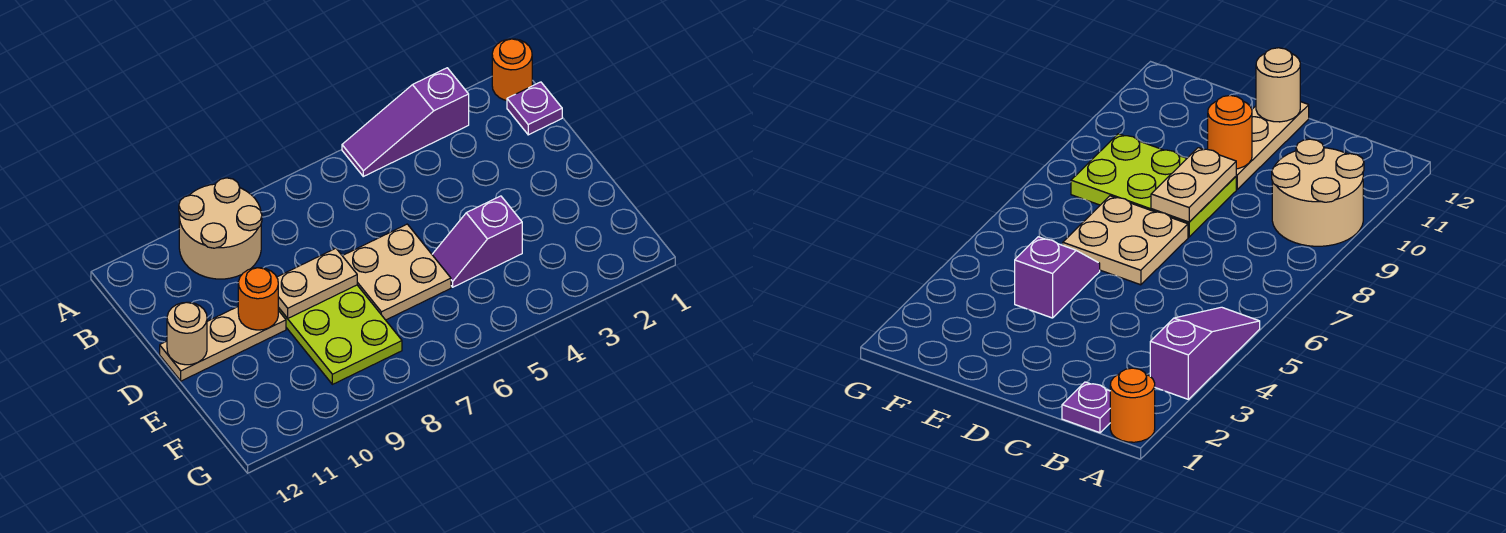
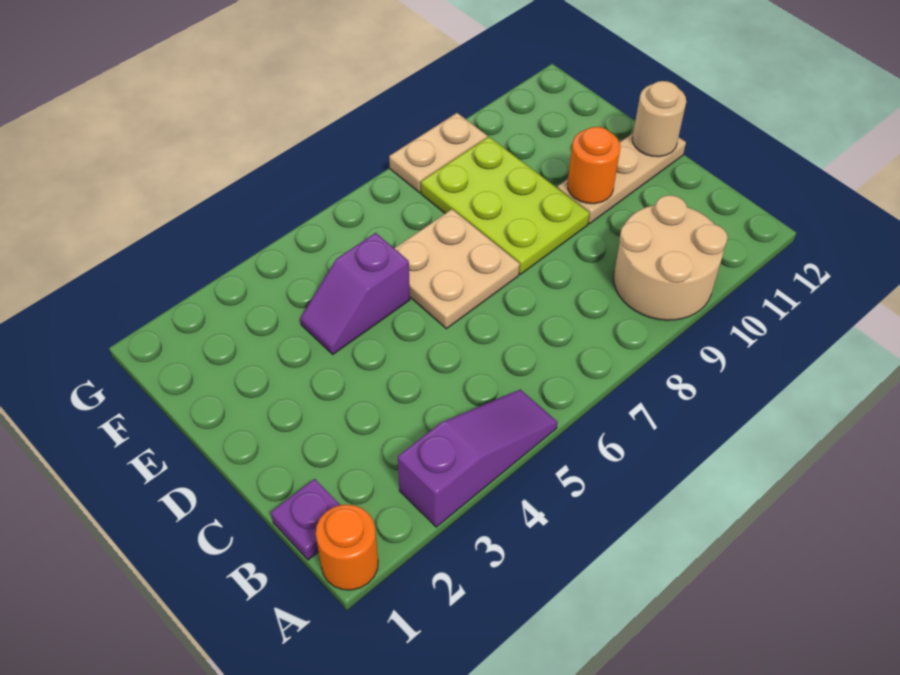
tan 1x2 plate [277,248,357,318] -> tan 1x2 plate moved to [389,113,487,193]
purple 1x2 slope [432,196,522,287] -> purple 1x2 slope turned to [300,233,410,354]

